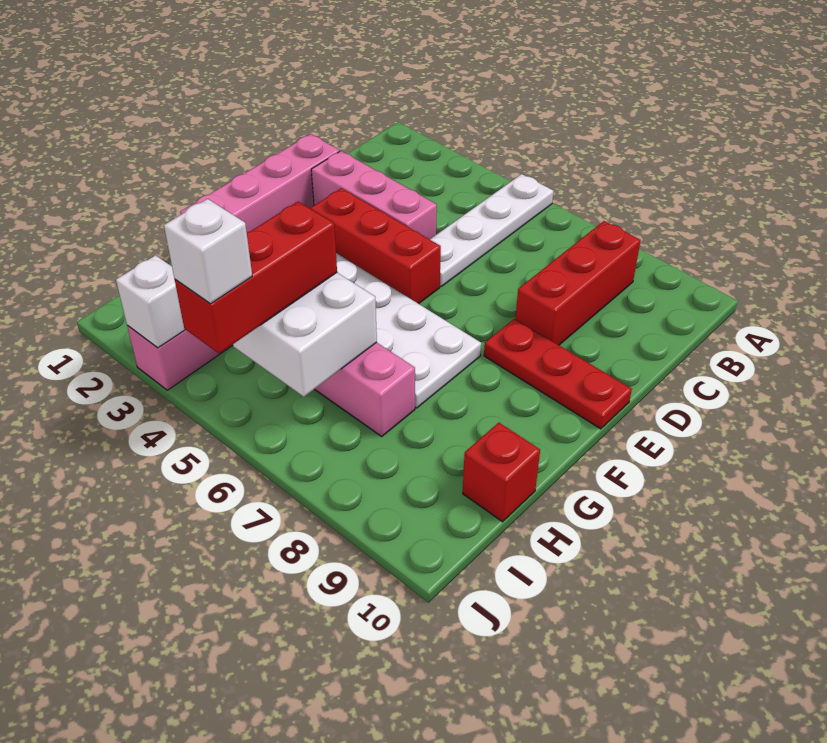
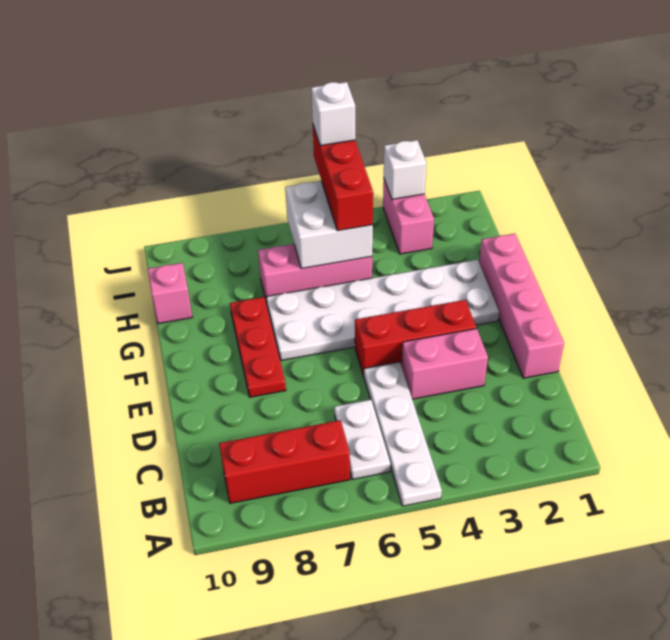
none -> white 1x2 plate [334,400,390,479]
red 1x3 brick [516,221,641,345] -> red 1x3 brick turned to [219,420,350,503]
pink 1x3 brick [311,151,437,239] -> pink 1x2 brick [402,328,488,399]
red 1x3 plate [484,319,632,429] -> red 1x3 plate turned to [230,297,286,397]
red 1x1 brick [463,423,540,522] -> pink 1x1 brick [148,263,192,324]

